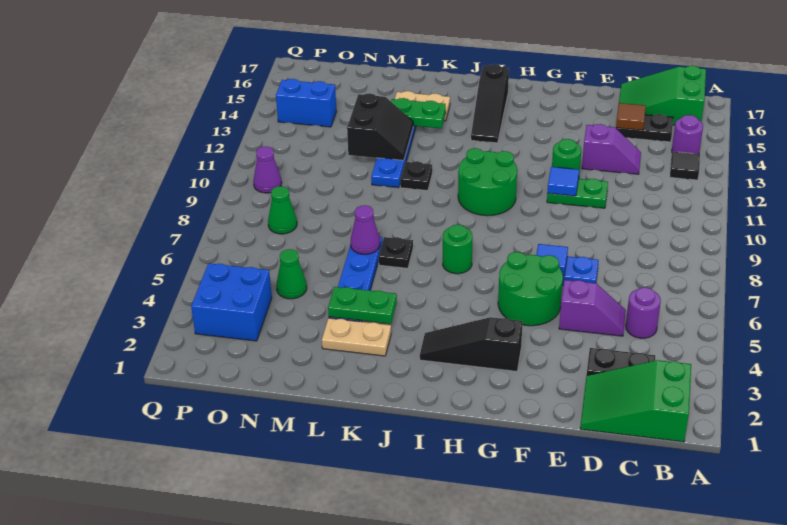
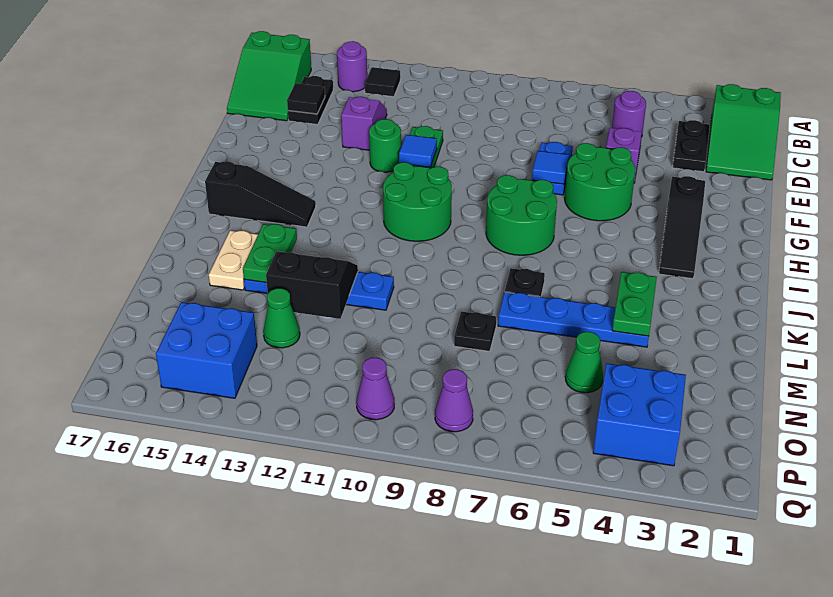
brown 1x1 tile [616,103,646,130] -> black 1x1 tile [287,83,325,114]
green 1x1 round brick [443,225,473,274] -> green 2x2 round brick [486,175,557,255]
tan 1x2 plate [322,318,391,356] -> none
black 1x1 plate [400,161,432,191] -> black 1x1 plate moved to [454,311,496,351]
purple 1x1 cone [351,205,380,254] -> purple 1x1 cone moved to [435,369,473,432]
green 1x1 cone [268,186,297,234] -> green 1x1 cone moved to [263,288,300,348]
blue 1x2 brick [276,79,337,127] -> blue 2x2 brick [156,302,257,398]

